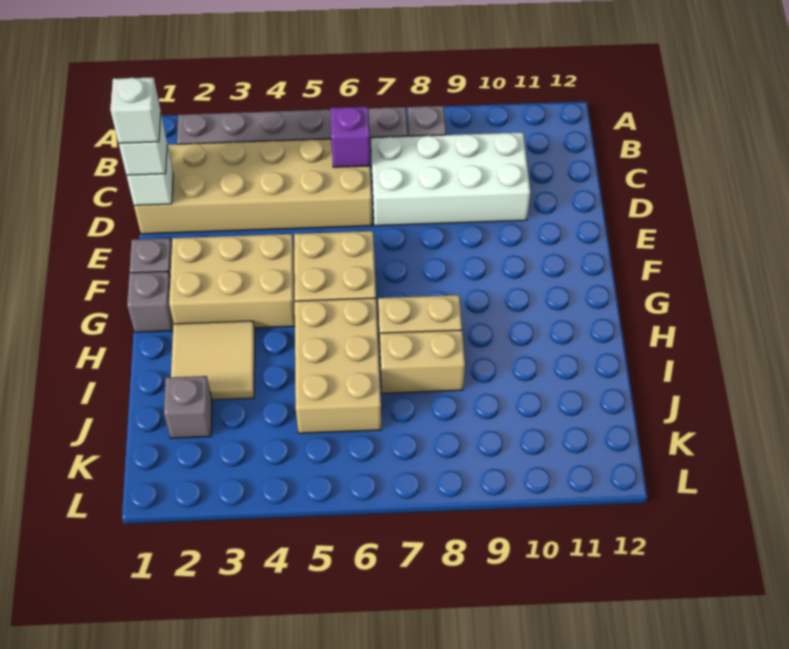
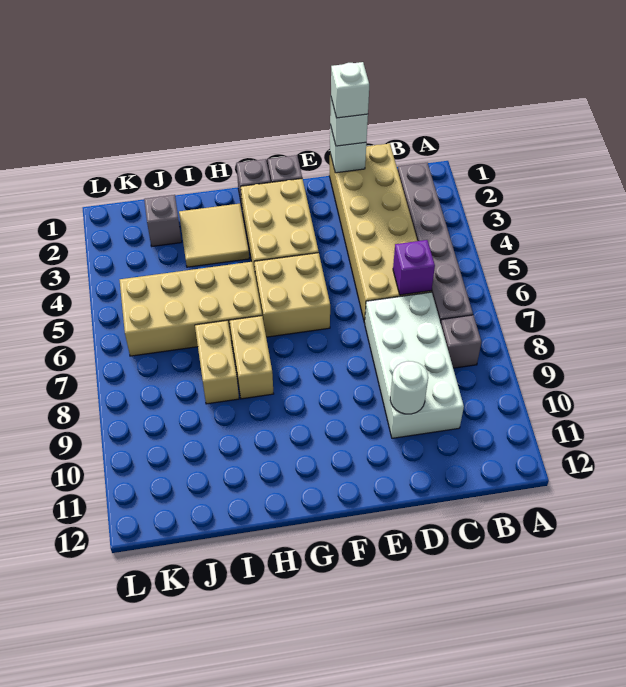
none -> white 1x1 round brick [390,361,428,414]
tan 2x3 brick [295,298,381,433] -> tan 2x4 brick [120,262,262,356]

